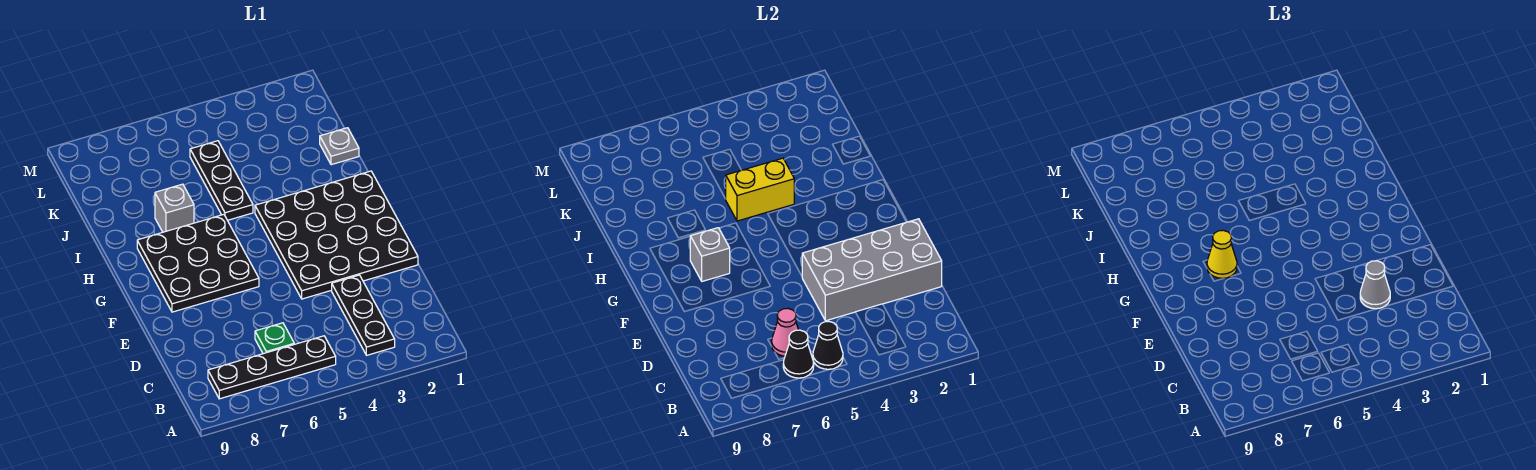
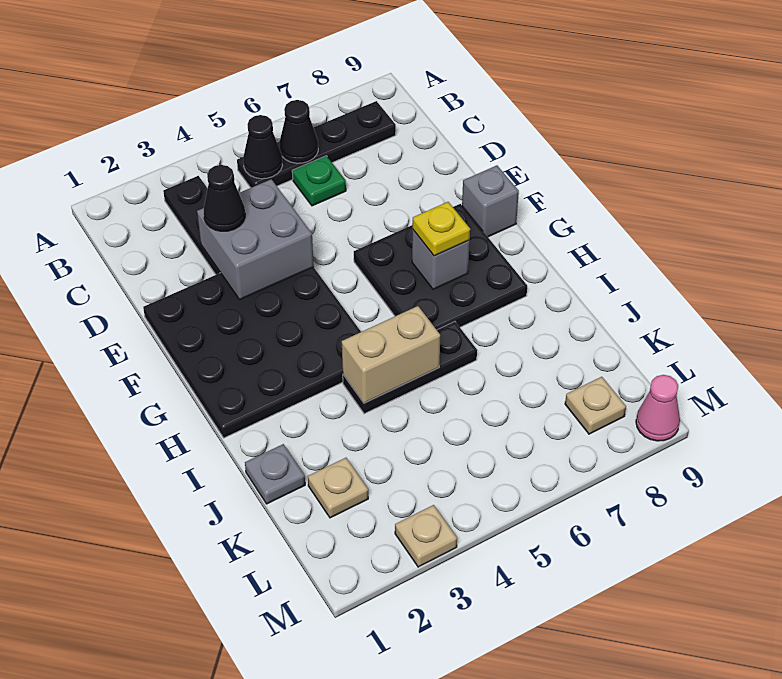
pink 1x1 cone [772,309,798,356] -> pink 1x1 cone moved to [636,375,680,441]
grey 2x4 brick [802,219,942,321] -> grey 2x2 brick [197,179,314,299]
grey 1x1 cone [1360,261,1390,309] -> black 1x1 cone [204,165,245,231]
yellow 1x1 cone [1207,230,1237,278] -> yellow 1x1 plate [412,202,470,256]
yellow 1x2 brick [726,158,794,221] -> tan 1x2 brick [342,306,440,403]
black 1x3 plate [190,141,253,220] -> black 1x3 plate turned to [343,322,477,414]
grey 1x1 brick [155,184,194,232] -> grey 1x1 brick moved to [462,166,519,237]
none -> tan 1x1 plate [308,458,368,518]
none -> tan 1x1 plate [565,377,626,434]
none -> tan 1x1 plate [395,505,457,567]

